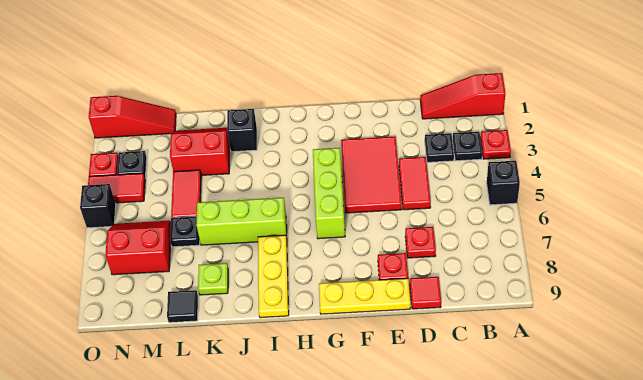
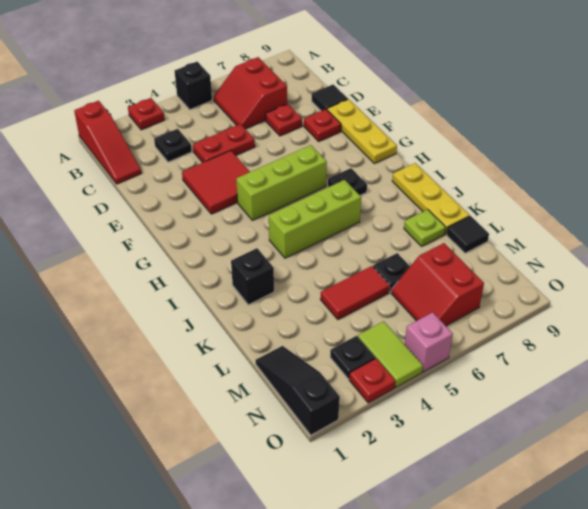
black 1x1 plate [453,132,482,161] -> black 1x1 plate moved to [328,168,367,195]
red 1x2 tile [399,157,431,210] -> red 1x2 plate [193,124,255,163]
red 1x1 tile [410,277,441,309] -> black 1x1 tile [312,85,348,111]
red 2x3 tile [341,137,402,213] -> red 2x2 tile [182,151,250,214]
lime 1x3 brick [196,198,287,245] -> lime 1x3 brick turned to [269,180,361,258]
yellow 1x3 plate [258,235,289,318] -> yellow 1x3 plate turned to [392,163,470,234]
red 2x2 slope [170,128,230,175] -> red 2x2 slope moved to [214,57,287,129]
red 1x3 slope [89,96,176,138] -> black 1x3 slope [255,346,340,435]
red 1x2 tile [88,173,145,203] -> lime 1x2 tile [358,321,423,387]
black 1x1 brick [80,184,116,228] -> pink 1x1 brick [405,312,453,372]

